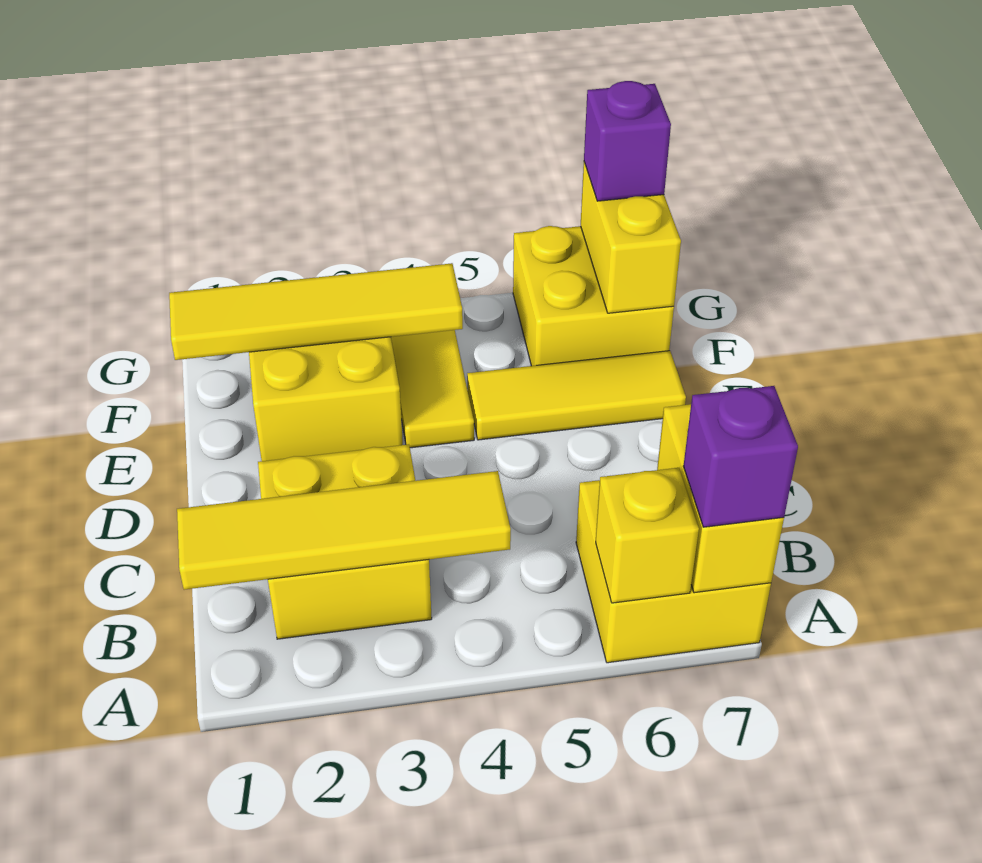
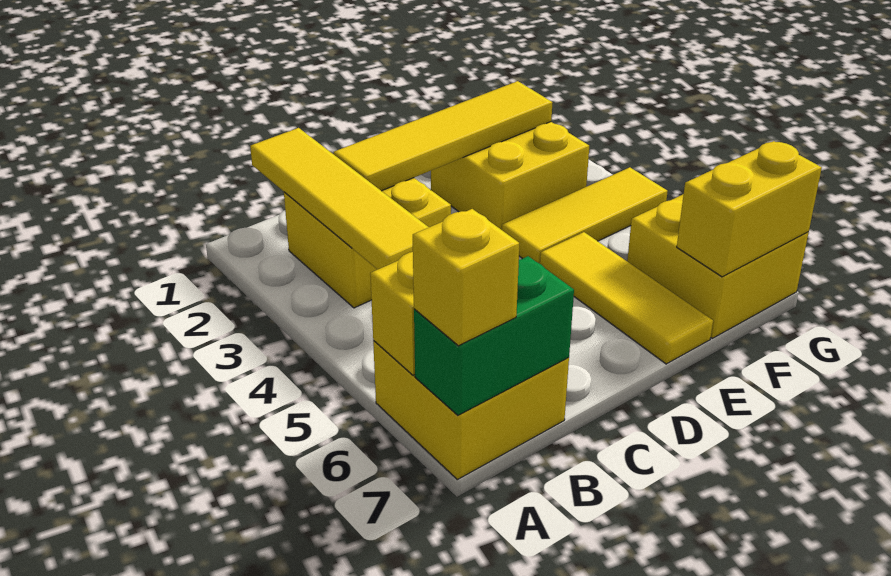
yellow 1x2 brick [657,404,784,593] -> green 1x2 brick [414,256,574,415]
purple 1x1 brick [683,386,798,527] -> yellow 1x1 brick [413,209,520,346]
yellow 1x4 tile [169,263,463,360] -> yellow 1x4 tile turned to [334,81,552,191]
purple 1x1 brick [584,81,671,201] -> none

